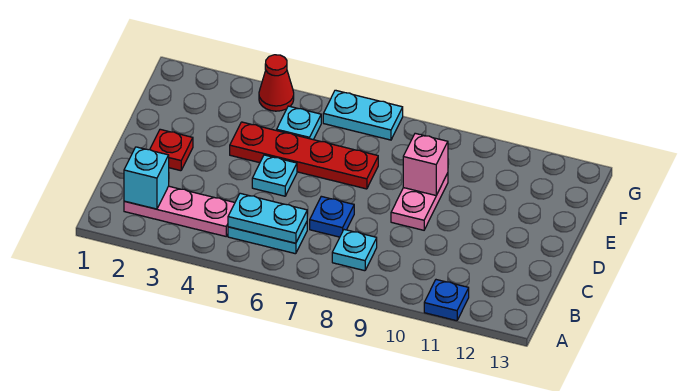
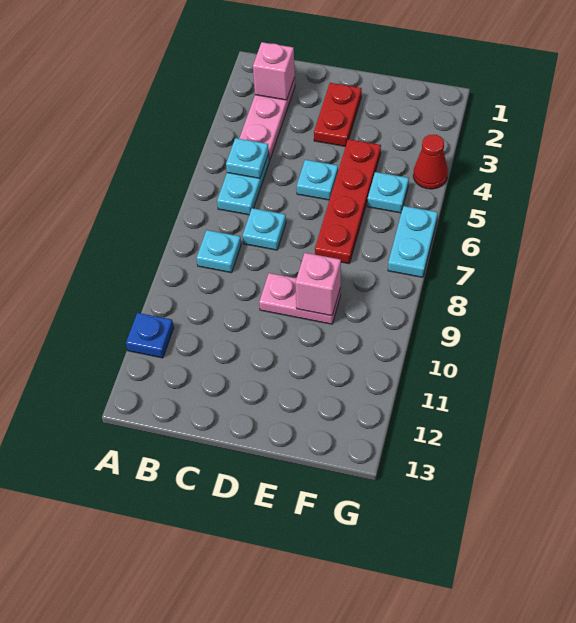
cyan 1x1 brick [124,147,169,209] -> pink 1x1 brick [253,42,295,100]
cyan 1x2 plate [228,193,307,243] -> cyan 1x1 plate [226,138,269,178]
blue 1x1 plate [310,196,354,237] -> cyan 1x1 plate [243,208,286,250]
red 1x1 plate [150,129,193,171] -> red 1x2 plate [314,83,362,147]

